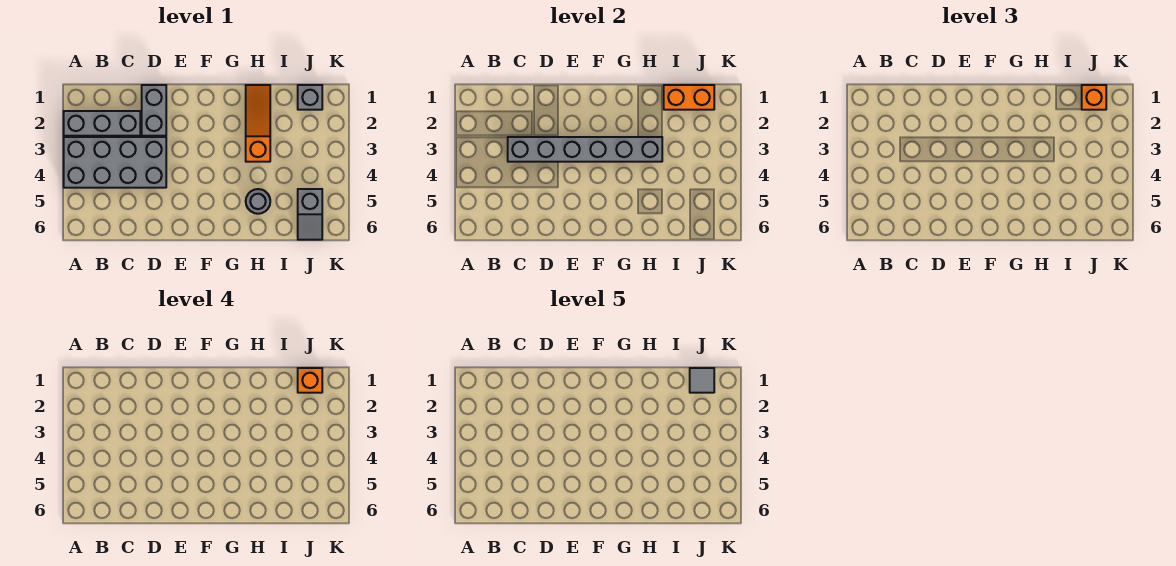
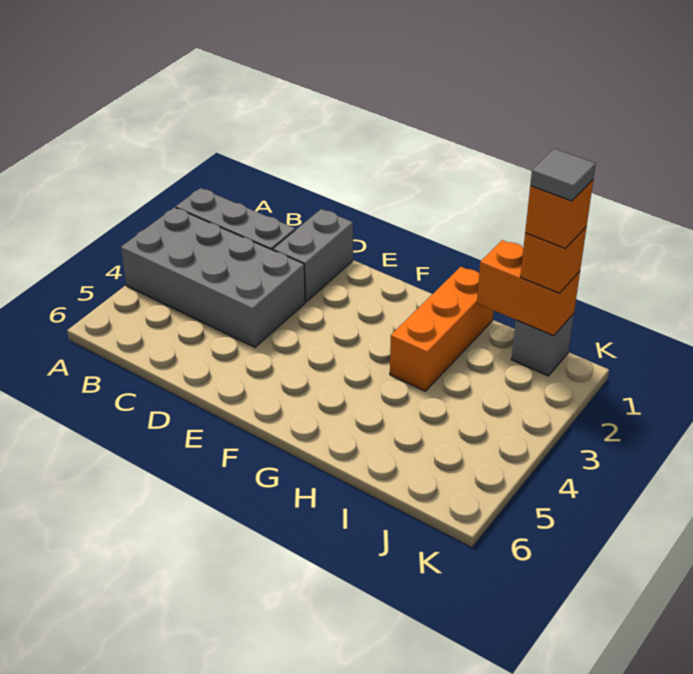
grey 1x6 brick [508,137,662,162] -> none
orange 1x3 slope [246,85,270,162] -> orange 1x3 brick [390,267,494,391]
grey 1x1 round brick [246,189,270,214] -> none
grey 1x2 slope [298,189,322,240] -> none

